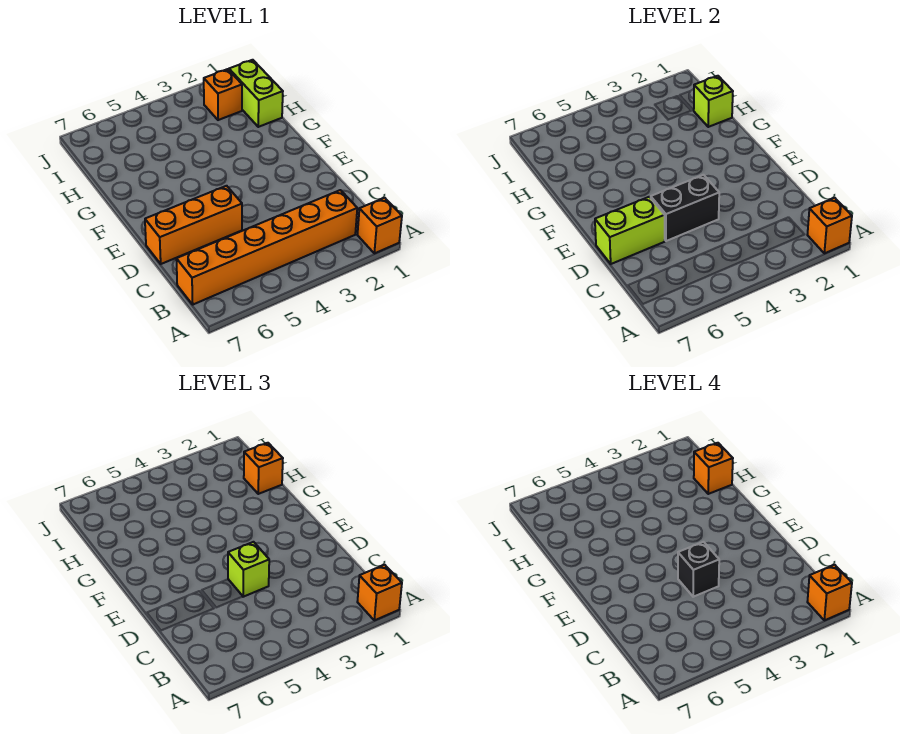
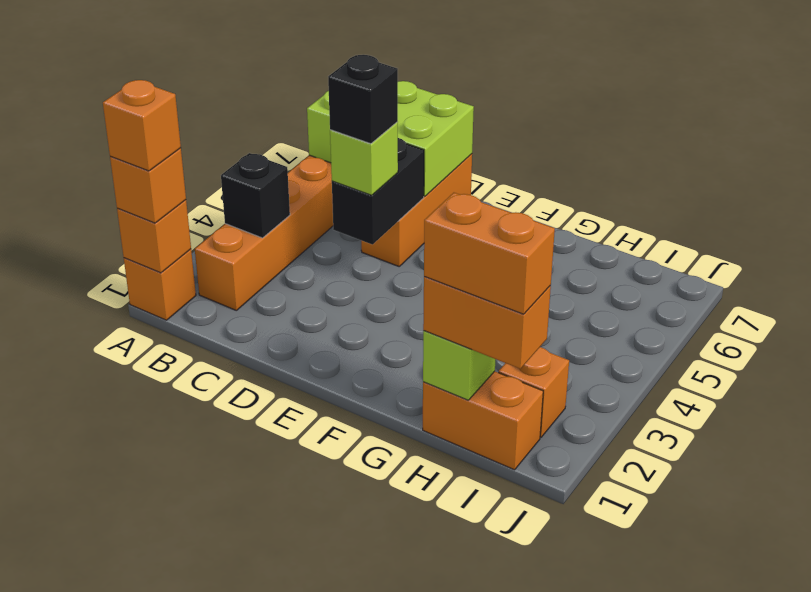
none -> black 1x1 brick [221,153,290,238]
lime 1x2 brick [595,197,665,264] -> lime 2x3 brick [307,81,474,196]
lime 1x2 brick [229,60,283,127] -> orange 1x2 brick [423,371,543,470]
orange 1x1 brick [244,443,283,494] -> orange 1x2 brick [423,277,551,369]
orange 1x1 brick [694,443,733,494] -> orange 1x2 brick [424,193,555,314]

